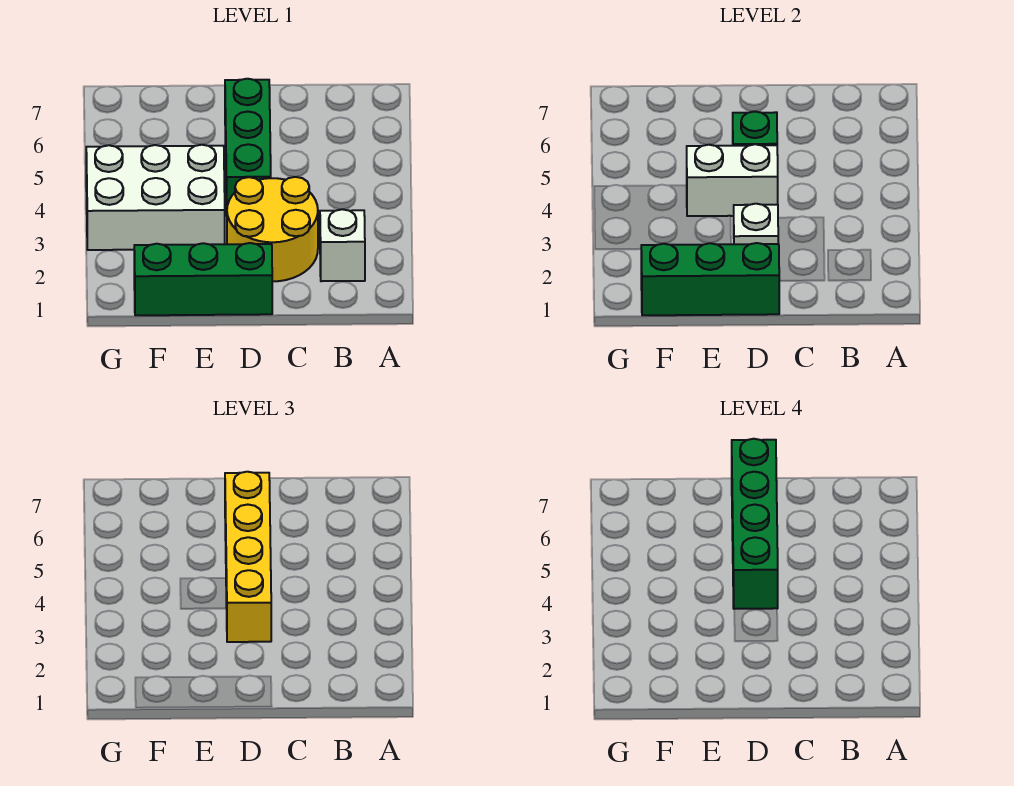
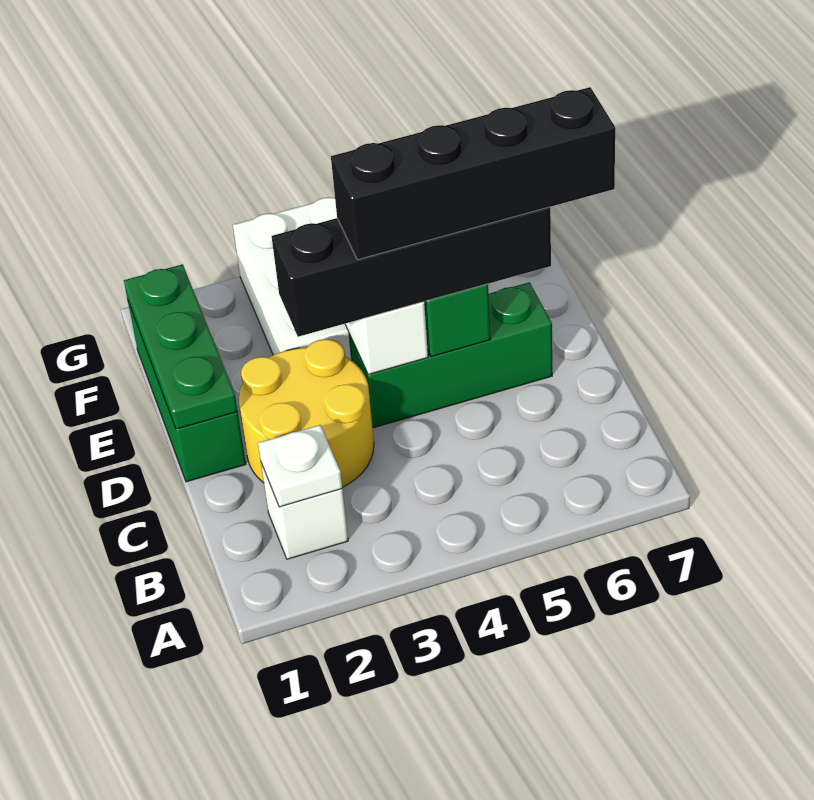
green 1x3 brick [641,243,779,315] -> green 1x3 plate [124,264,238,429]
white 1x1 plate [734,204,778,244] -> white 1x1 plate moved to [258,425,342,507]
yellow 1x4 brick [225,472,271,642] -> black 1x4 brick [272,207,551,337]
green 1x4 brick [732,439,778,609] -> black 1x4 brick [331,87,615,260]

